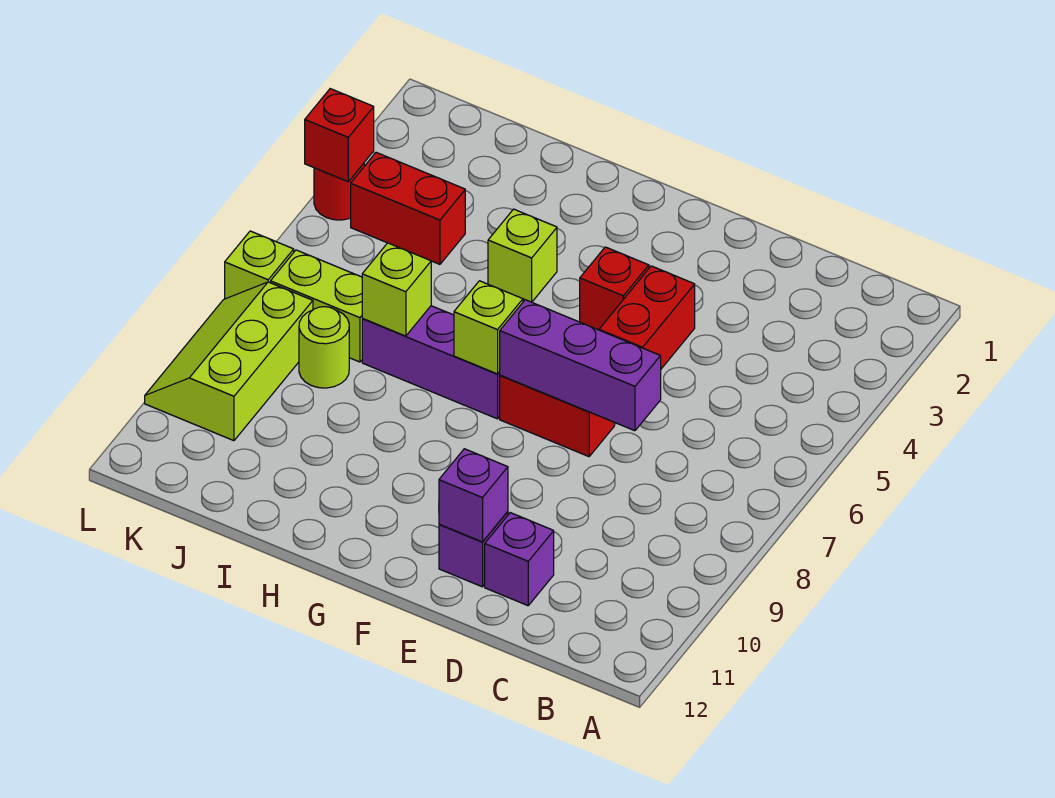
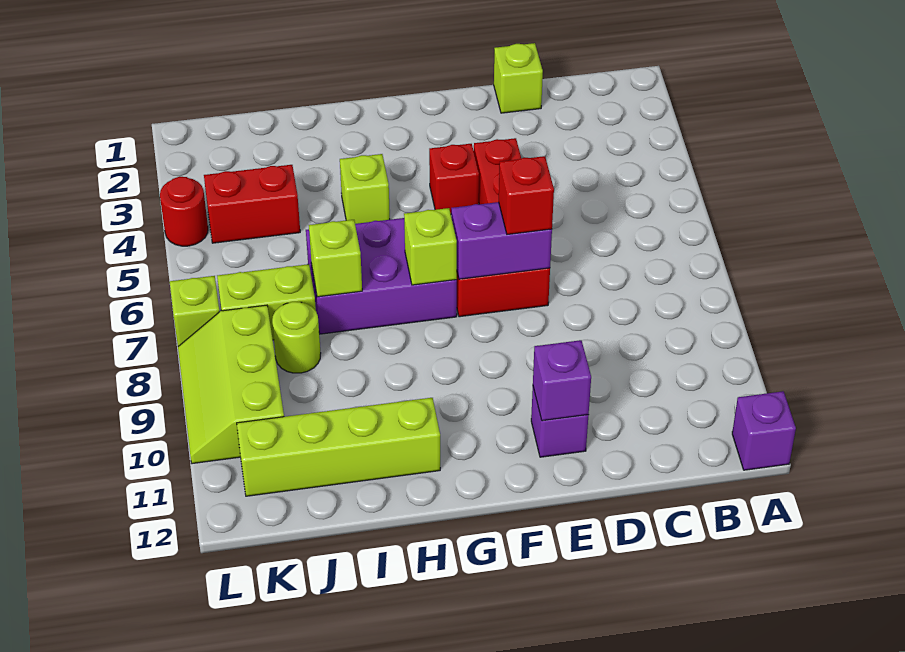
none -> lime 1x1 brick [494,43,543,113]
purple 1x3 brick [500,300,661,431] -> purple 1x2 brick [451,202,552,279]
purple 1x1 brick [485,513,554,606] -> purple 1x1 brick moved to [732,391,796,470]
purple 1x3 brick [362,306,500,419] -> purple 2x3 brick [306,218,457,334]
none -> lime 1x4 brick [237,398,440,496]
red 1x1 brick [305,89,374,182] -> red 1x1 brick moved to [499,156,554,234]

